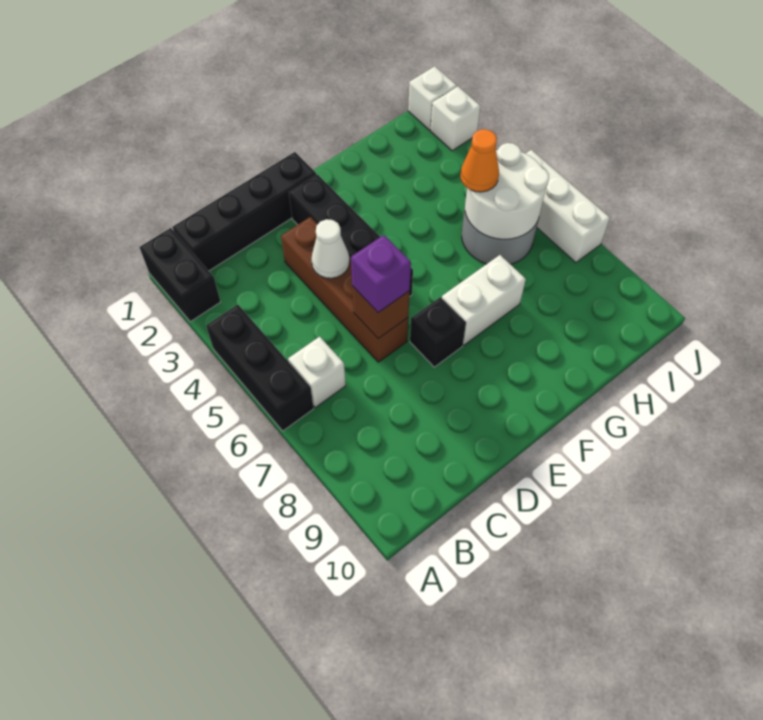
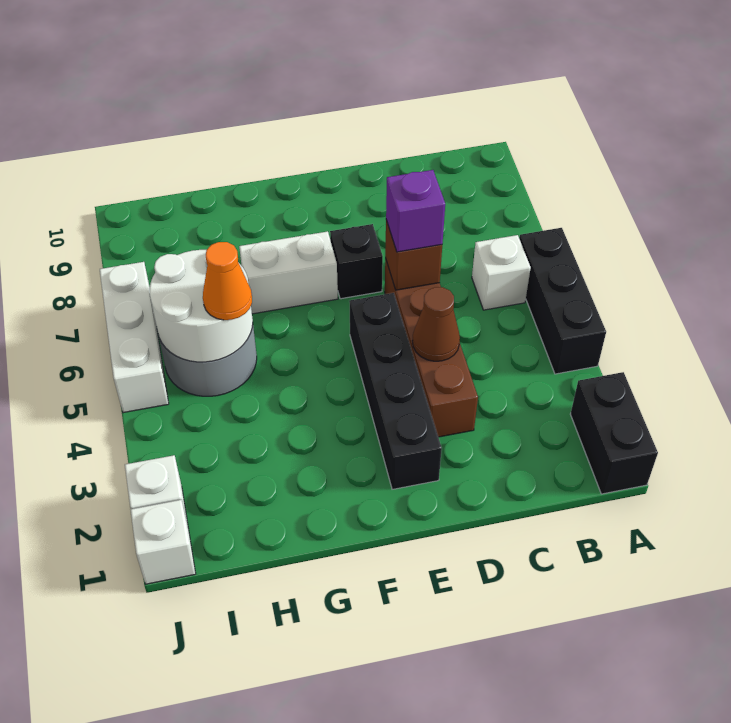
black 1x4 brick [173,152,316,271] -> none
white 1x1 cone [311,219,350,278] -> brown 1x1 cone [412,287,460,361]

